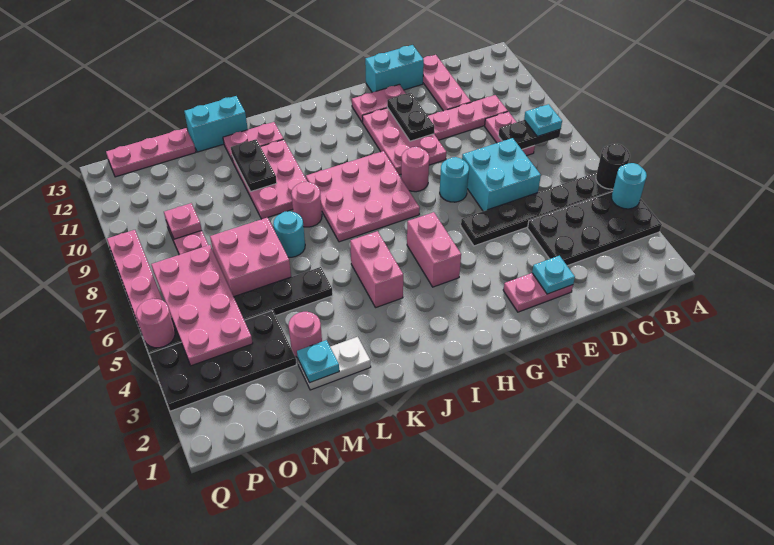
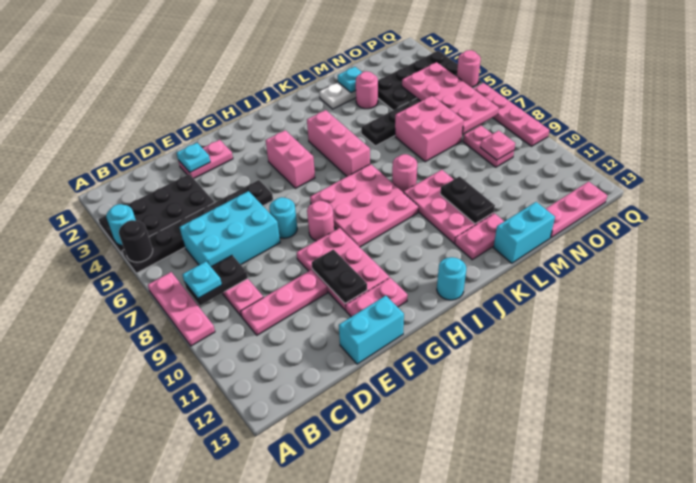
cyan 2x2 brick [462,138,541,211] -> cyan 2x3 brick [180,191,280,267]
pink 1x3 plate [423,55,471,111] -> pink 1x3 plate moved to [148,272,215,346]
pink 1x2 brick [350,231,403,307] -> pink 1x3 brick [307,110,370,176]
cyan 1x1 round brick [273,211,305,257] -> cyan 1x1 round brick moved to [437,257,466,300]

